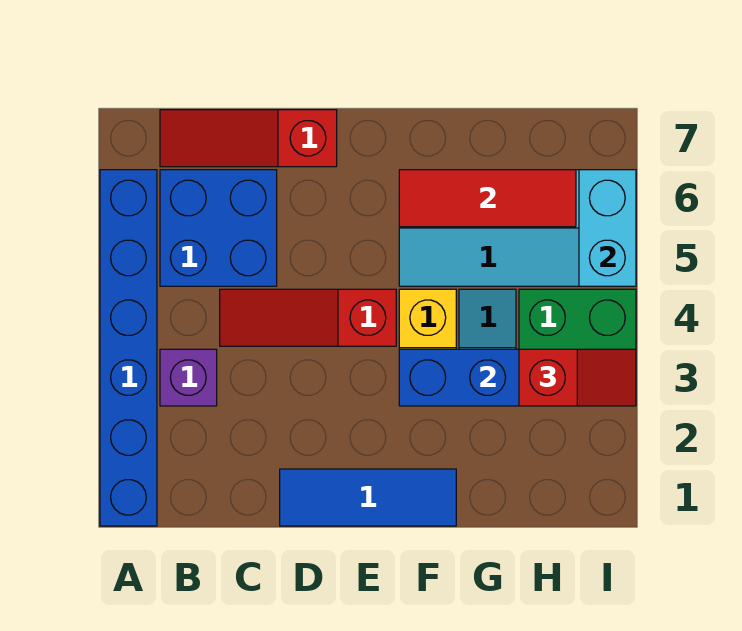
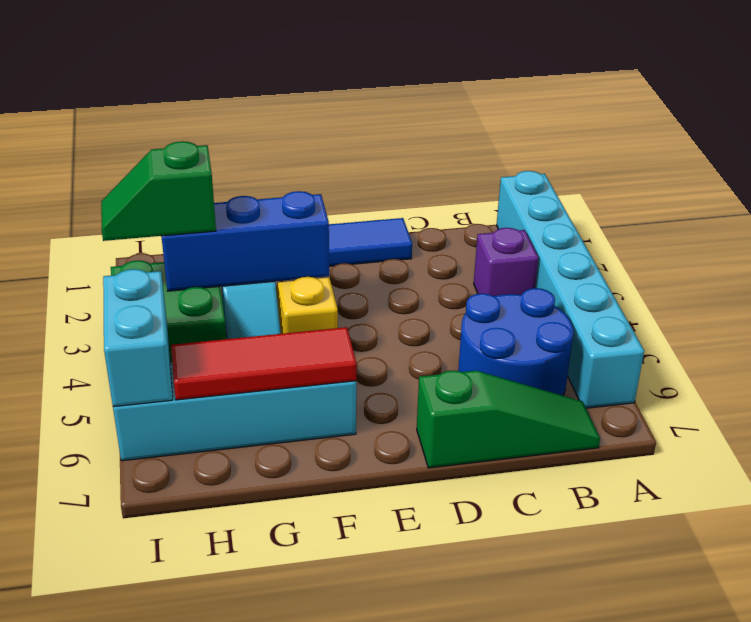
blue 1x6 brick [100,170,157,526] -> cyan 1x6 brick [497,171,644,408]
blue 2x2 brick [160,170,277,286] -> blue 2x2 round brick [458,288,574,395]
red 1x3 slope [160,110,337,167] -> green 1x3 slope [417,370,600,468]
red 1x3 slope [220,289,396,346] -> none
red 1x2 slope [519,349,636,406] -> green 1x2 slope [101,141,216,241]

